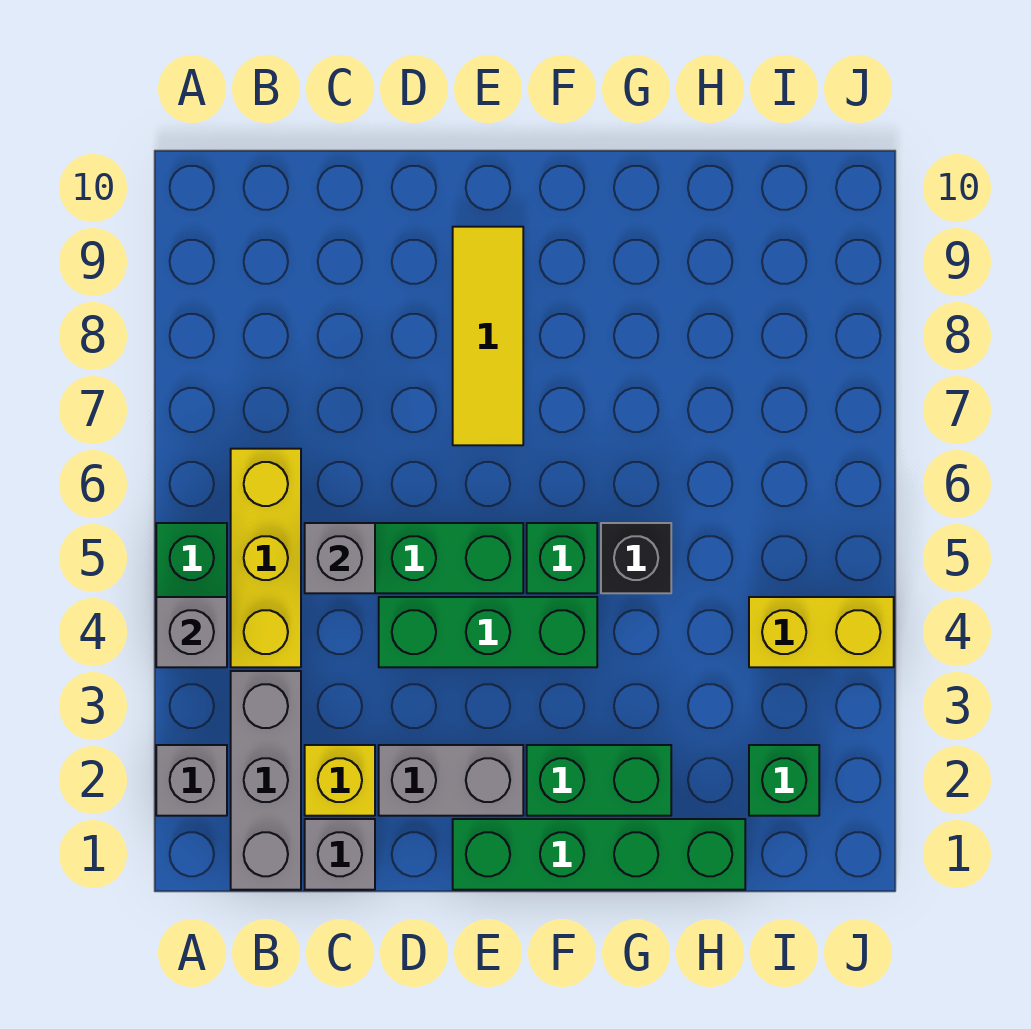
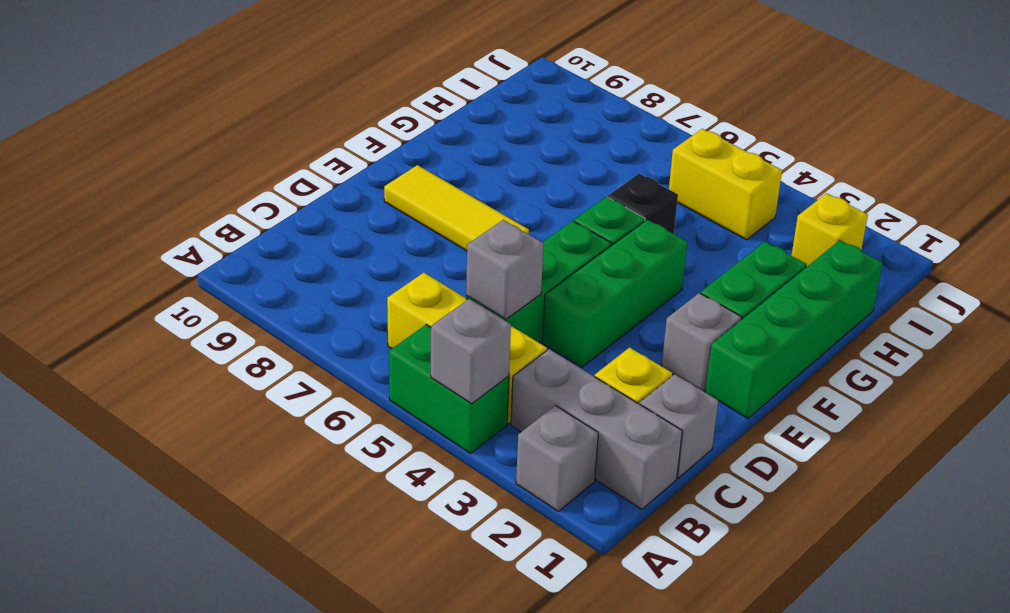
grey 1x2 brick [379,745,523,816] -> grey 1x1 brick [662,293,741,391]
green 1x1 brick [749,745,819,816] -> yellow 1x1 brick [792,193,868,267]
yellow 1x2 brick [749,597,894,667] -> yellow 1x2 brick turned to [669,129,782,240]

